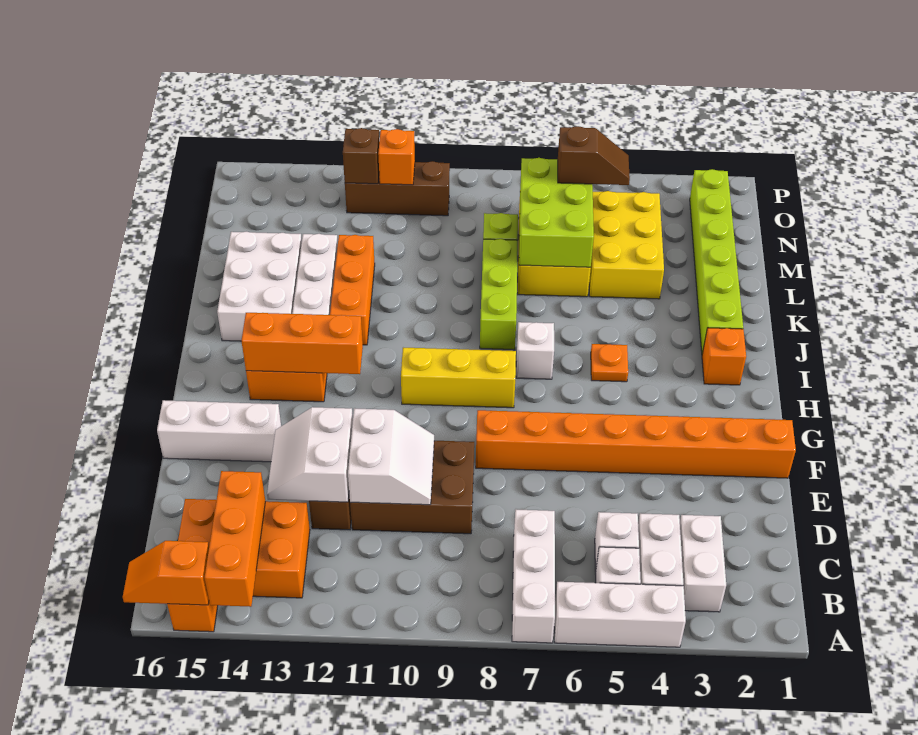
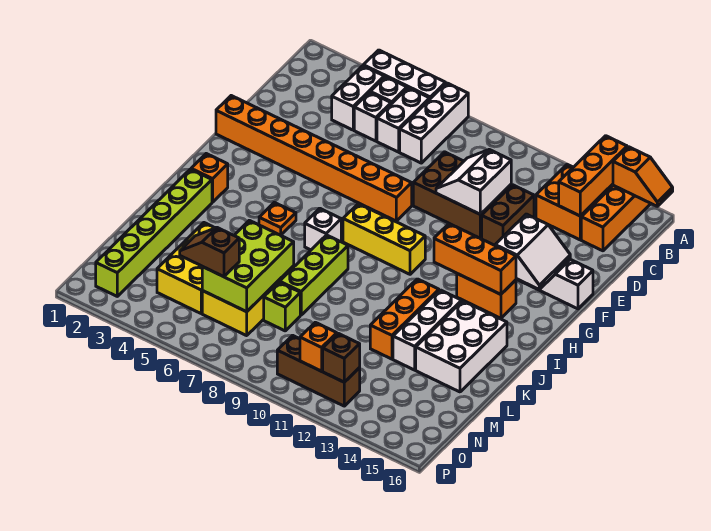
white 1x2 brick [680,515,726,612] -> white 1x2 brick moved to [377,88,430,152]
white 2x2 slope [267,407,353,502] -> white 2x2 slope moved to [495,214,570,289]

